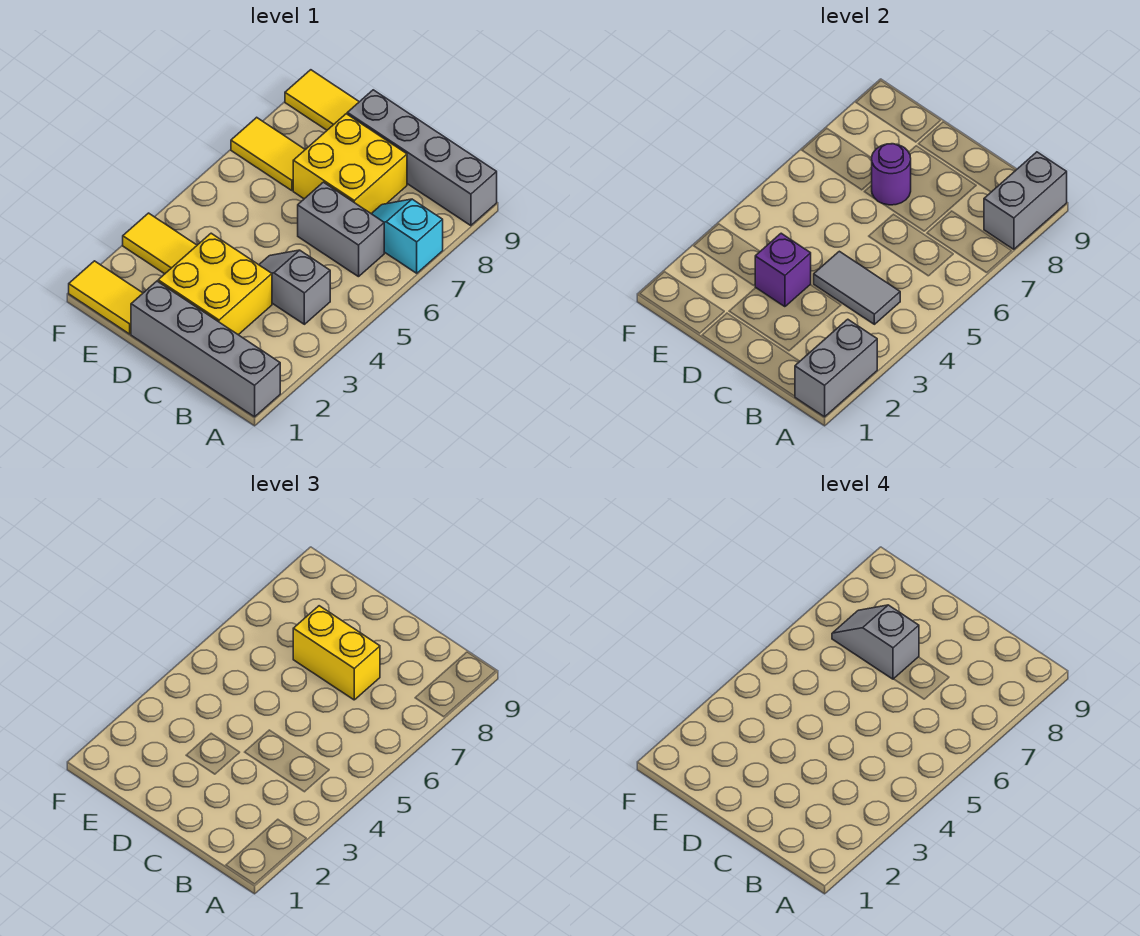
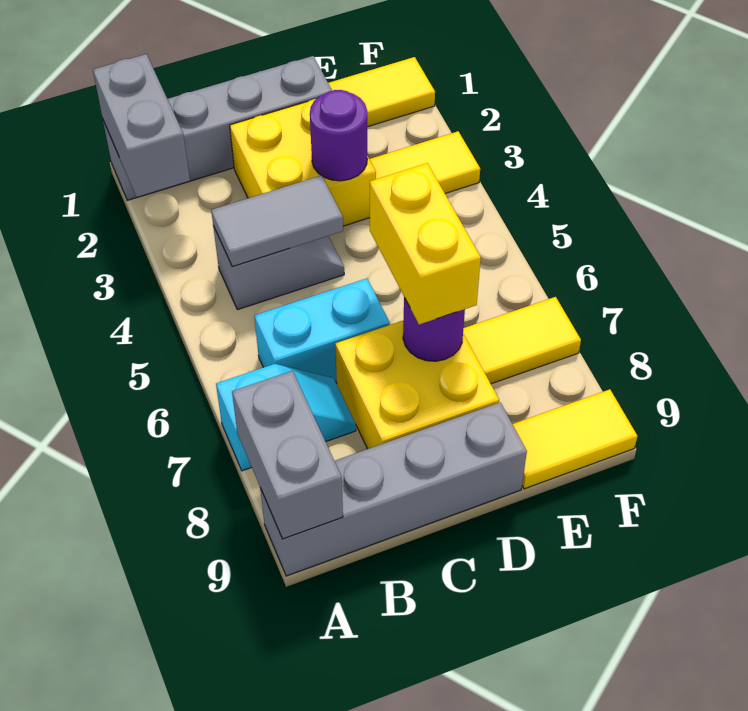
grey 1x2 brick [298,182,384,277] -> cyan 1x2 brick [254,278,390,382]
yellow 1x2 brick [293,606,380,700] -> yellow 1x2 brick turned to [370,163,481,324]
purple 1x1 brick [755,233,811,307] -> purple 1x1 round brick [310,90,367,181]
grey 1x2 slope [832,605,919,679] -> none

